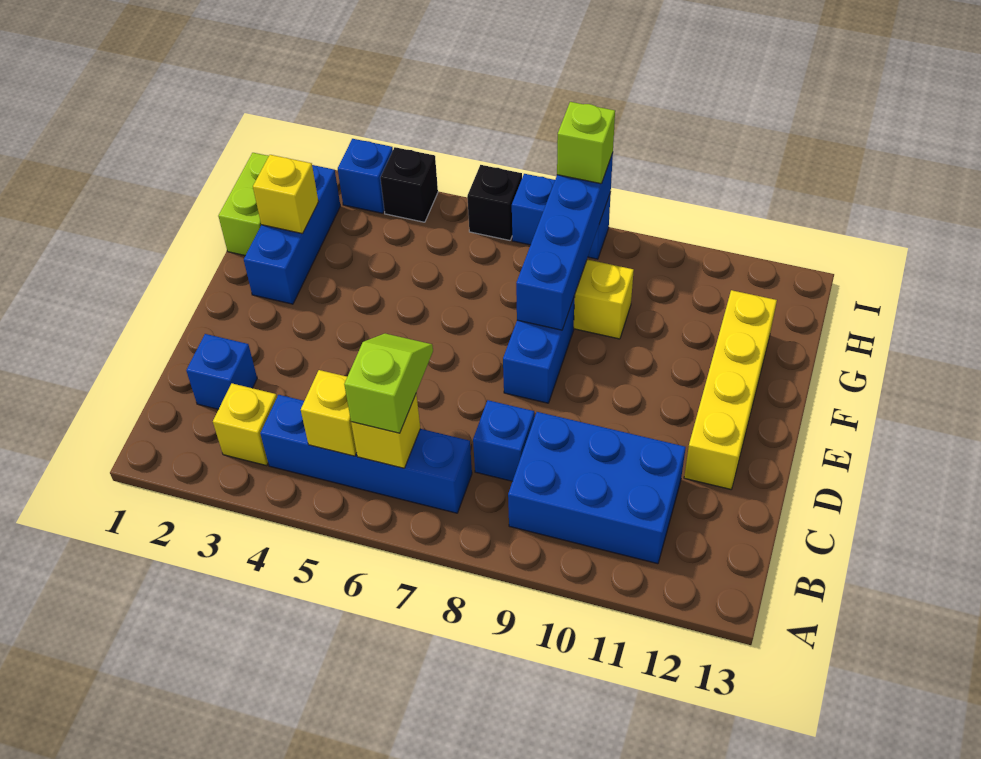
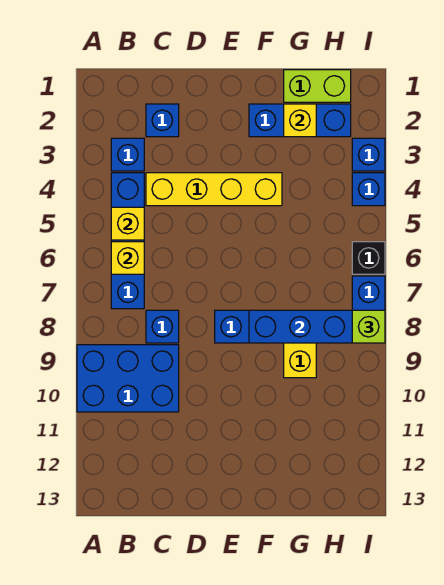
yellow 1x1 brick [213,383,277,466] -> blue 1x1 brick [111,138,144,171]
lime 1x2 slope [344,334,433,433] -> none
blue 2x3 brick [508,412,686,564] -> blue 2x3 brick turned to [77,345,179,412]
yellow 1x4 brick [684,290,777,489] -> yellow 1x4 brick moved to [146,173,282,206]
black 1x1 brick [380,147,438,222] -> blue 1x1 brick [352,173,385,206]

